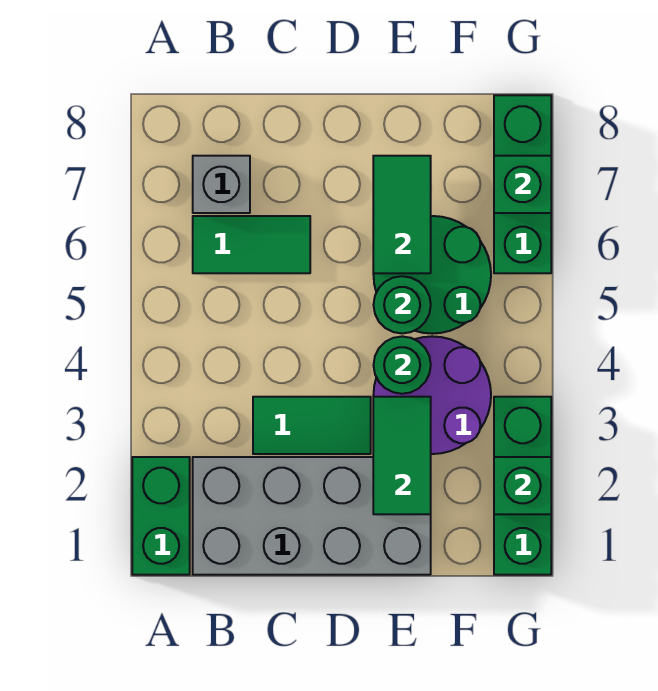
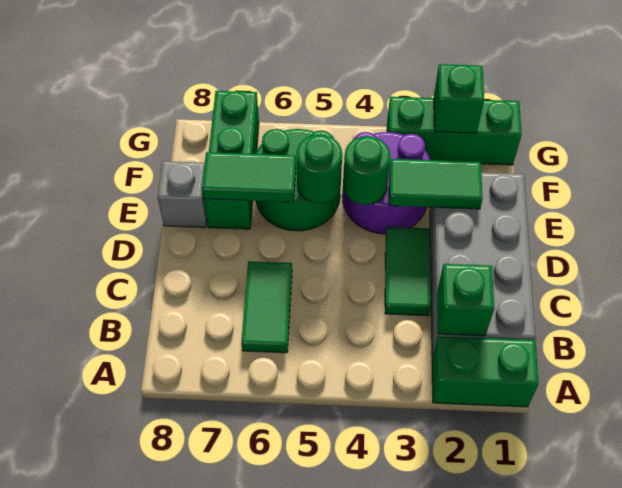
grey 1x1 brick [193,156,250,213] -> grey 1x1 brick moved to [157,161,207,227]
green 1x3 brick [494,95,551,273] -> green 1x3 brick turned to [204,91,259,229]
green 1x1 brick [494,156,551,213] -> green 1x1 brick moved to [437,264,494,336]

